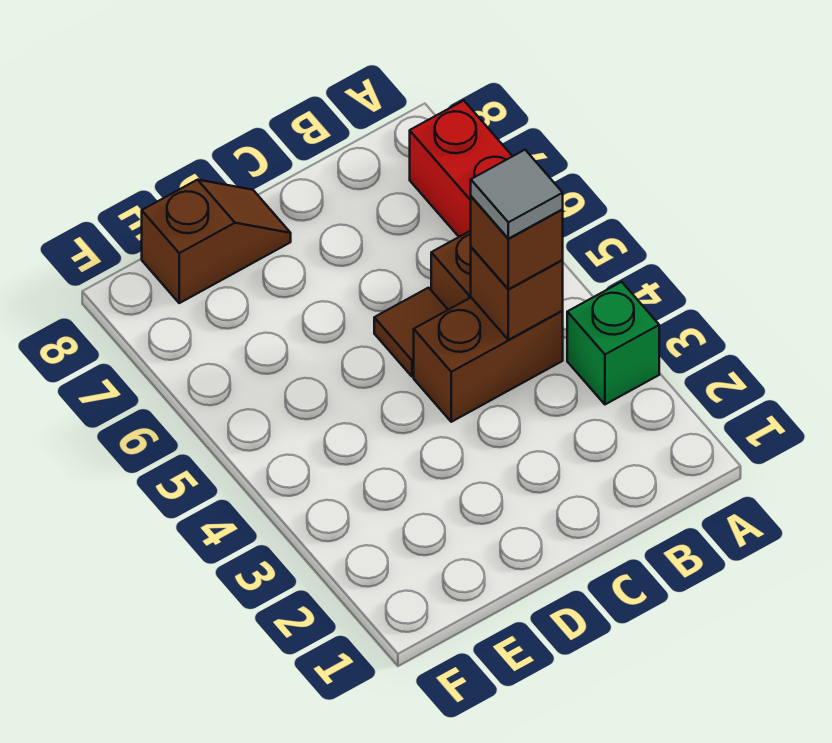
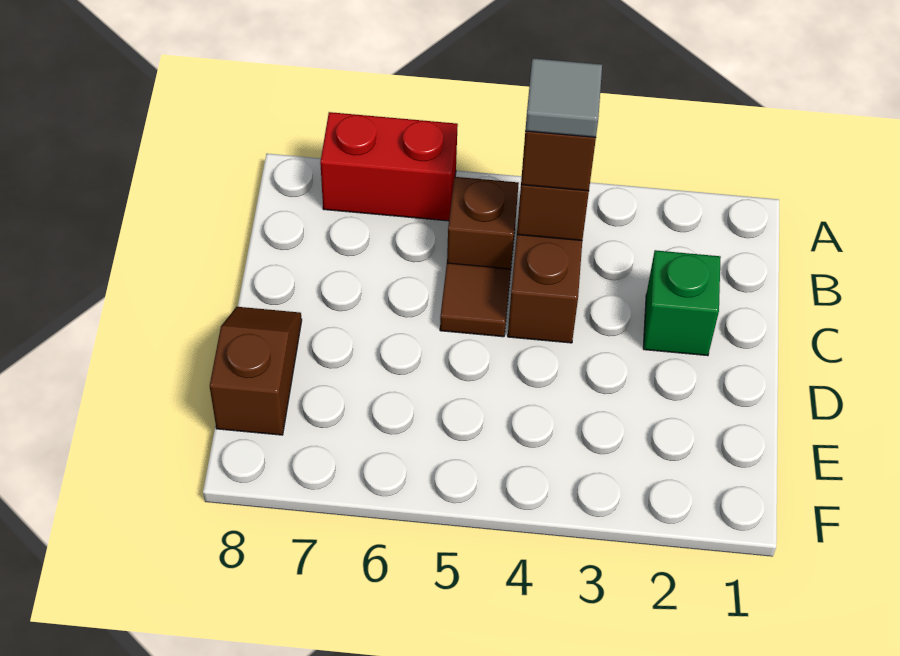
green 1x1 brick [567,282,659,404] -> green 1x1 brick moved to [643,250,721,356]

